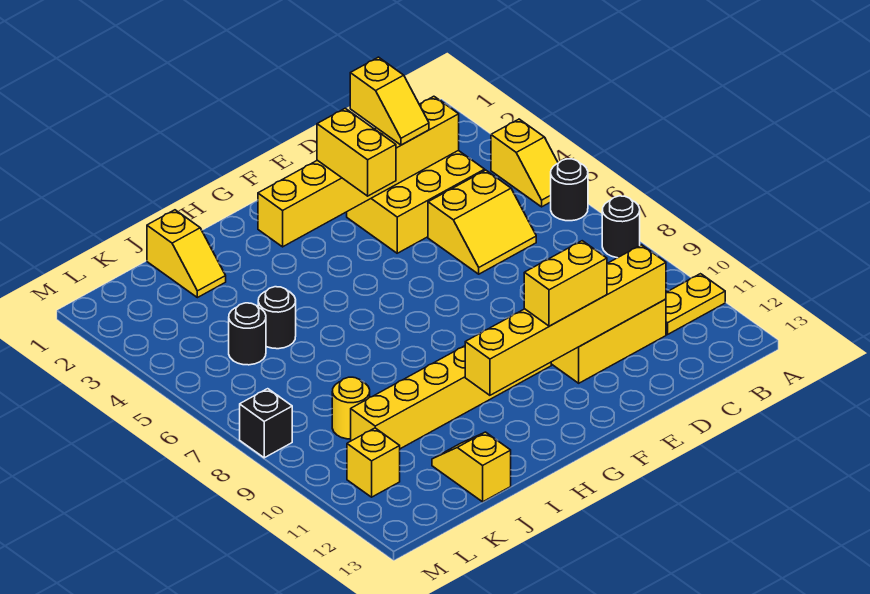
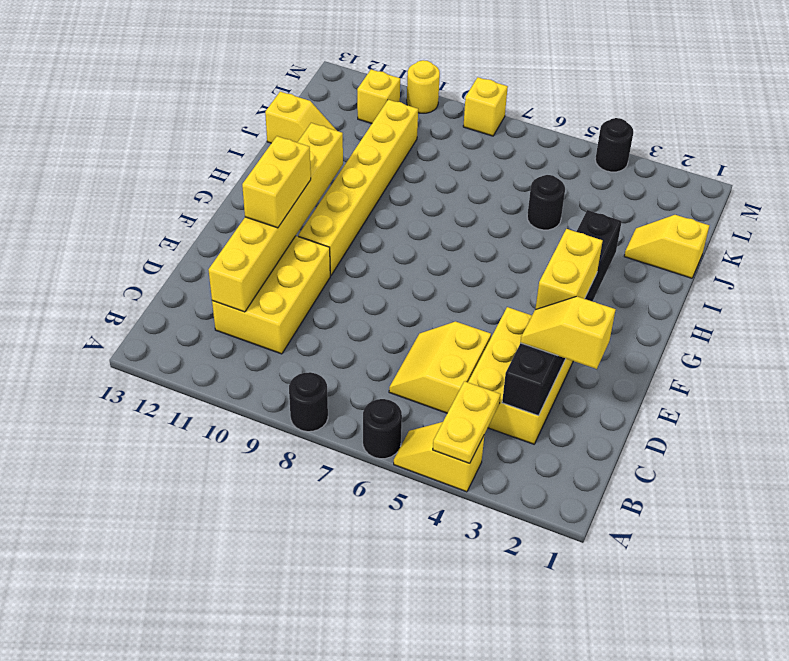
yellow 1x2 plate [666,274,725,335] -> yellow 1x2 plate moved to [433,381,501,463]
yellow 1x6 brick [258,96,459,247] -> black 1x6 brick [502,210,622,416]
yellow 1x2 brick [317,108,396,196] -> yellow 1x2 brick turned to [535,229,603,310]
black 1x1 round brick [229,303,266,365] -> black 1x1 round brick moved to [595,118,633,172]
yellow 1x1 round brick [332,377,370,439] -> yellow 1x1 round brick moved to [407,60,440,113]
black 1x1 brick [240,389,292,458] -> yellow 1x1 brick [463,77,508,136]

